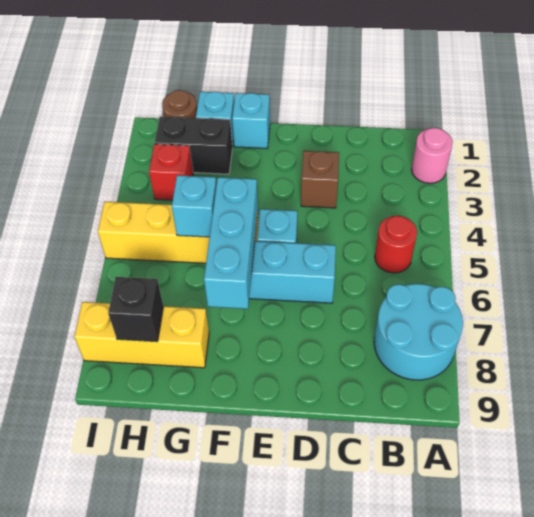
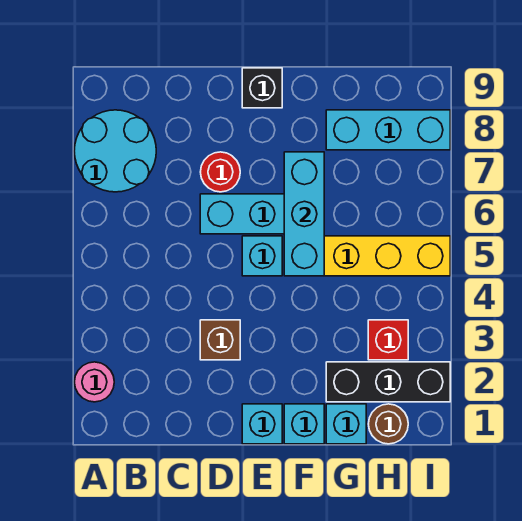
red 1x1 round brick [375,216,417,273] -> red 1x1 round brick moved to [201,152,240,192]
black 1x2 brick [155,117,232,174] -> black 1x3 brick [326,362,450,402]
cyan 1x1 brick [172,175,217,237] -> cyan 1x1 brick moved to [242,404,282,444]
yellow 1x3 brick [74,302,209,368] -> cyan 1x3 brick [326,110,450,150]
black 1x1 brick [108,277,163,342] -> black 1x1 brick moved to [242,68,282,108]

